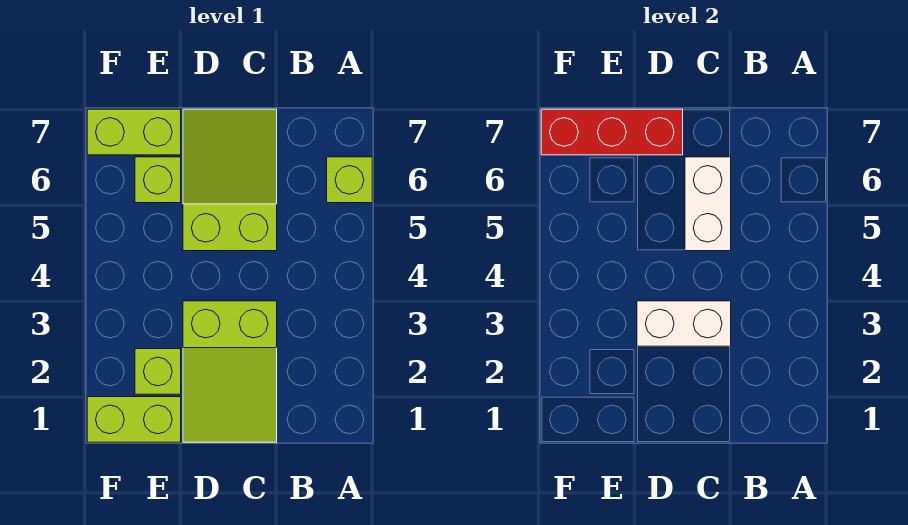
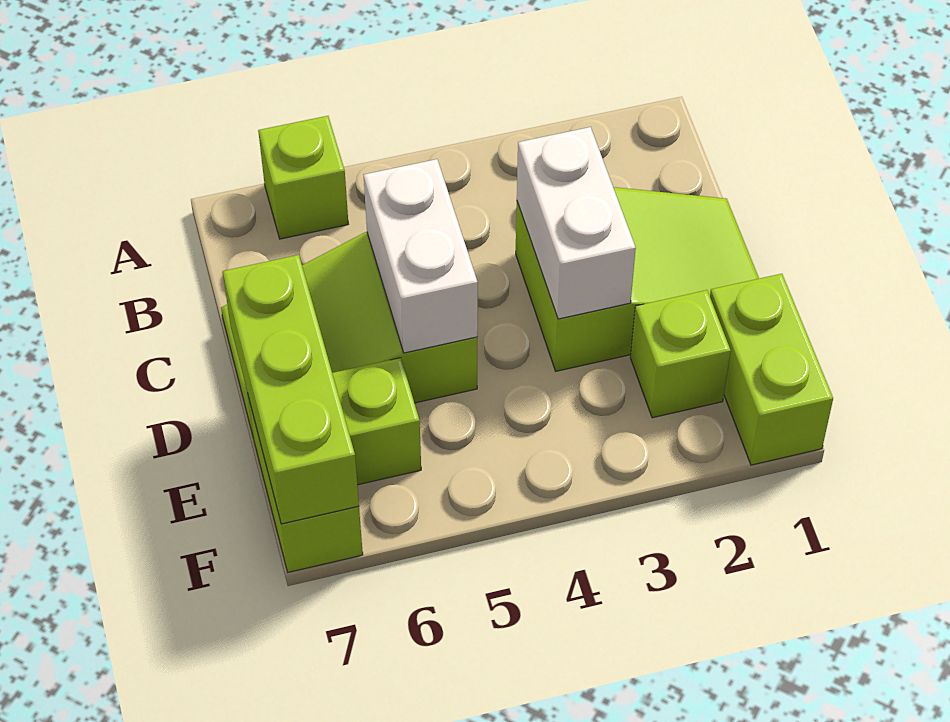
white 1x2 brick [685,157,731,251] -> white 1x2 brick turned to [364,159,478,353]
red 1x3 brick [541,109,683,155] -> lime 1x3 brick [223,255,359,524]

